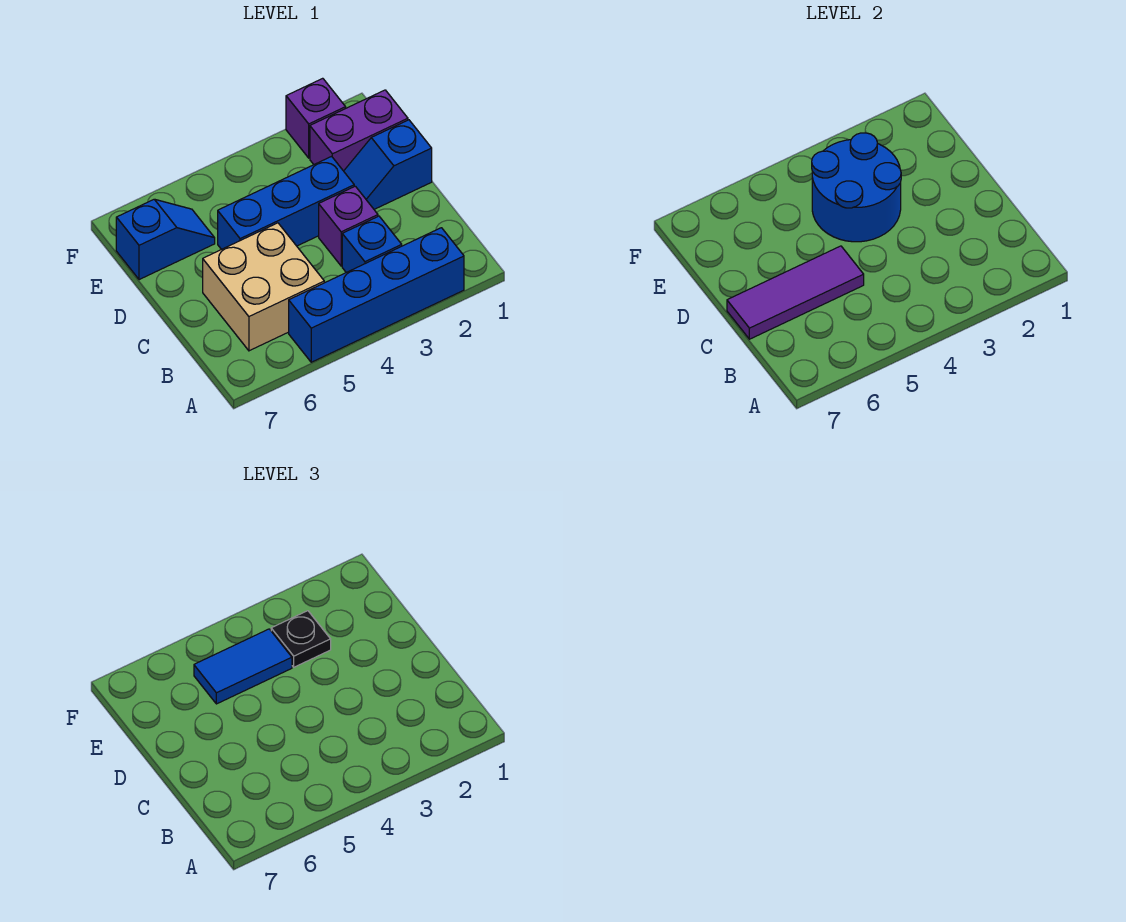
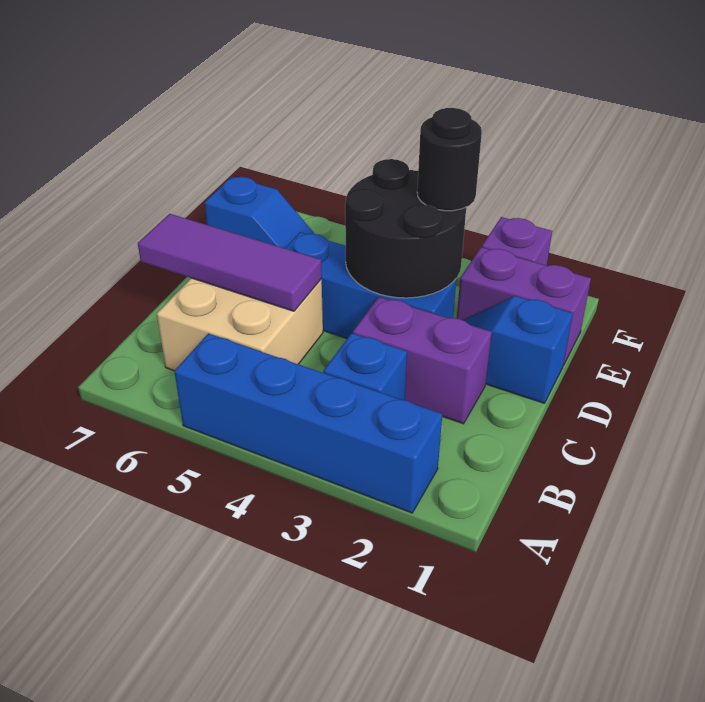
purple 1x1 brick [319,186,378,266] -> purple 1x2 brick [353,297,492,424]
blue 2x2 round brick [812,133,901,242] -> black 2x2 round brick [345,159,466,298]
black 1x1 plate [271,611,331,667] -> black 1x1 round brick [417,108,482,211]
blue 1x2 tile [194,629,292,704] -> none

